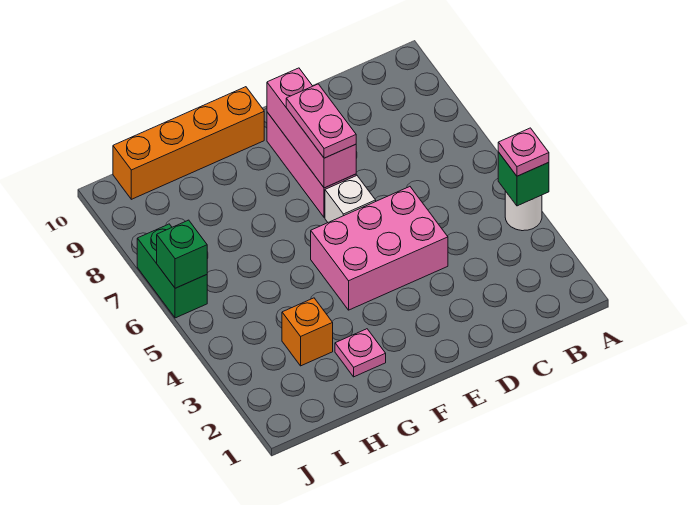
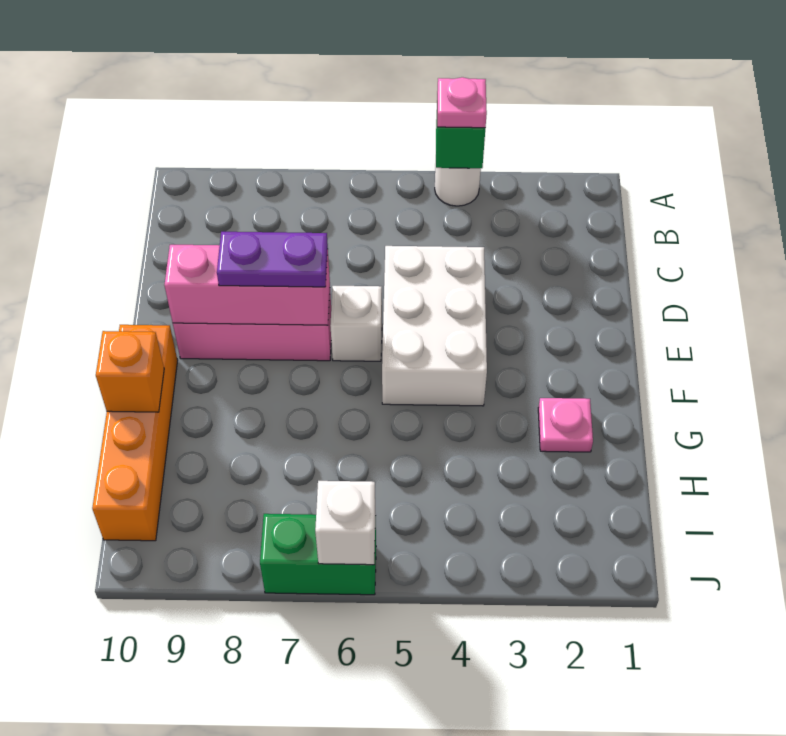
pink 2x3 brick [311,187,448,310] -> white 2x3 brick [382,246,487,406]
pink 1x2 plate [286,84,356,158] -> purple 1x2 plate [217,232,328,287]
orange 1x1 brick [282,298,333,366] -> orange 1x1 brick moved to [96,331,164,412]
green 1x1 brick [157,220,207,288] -> white 1x1 brick [315,481,376,565]

